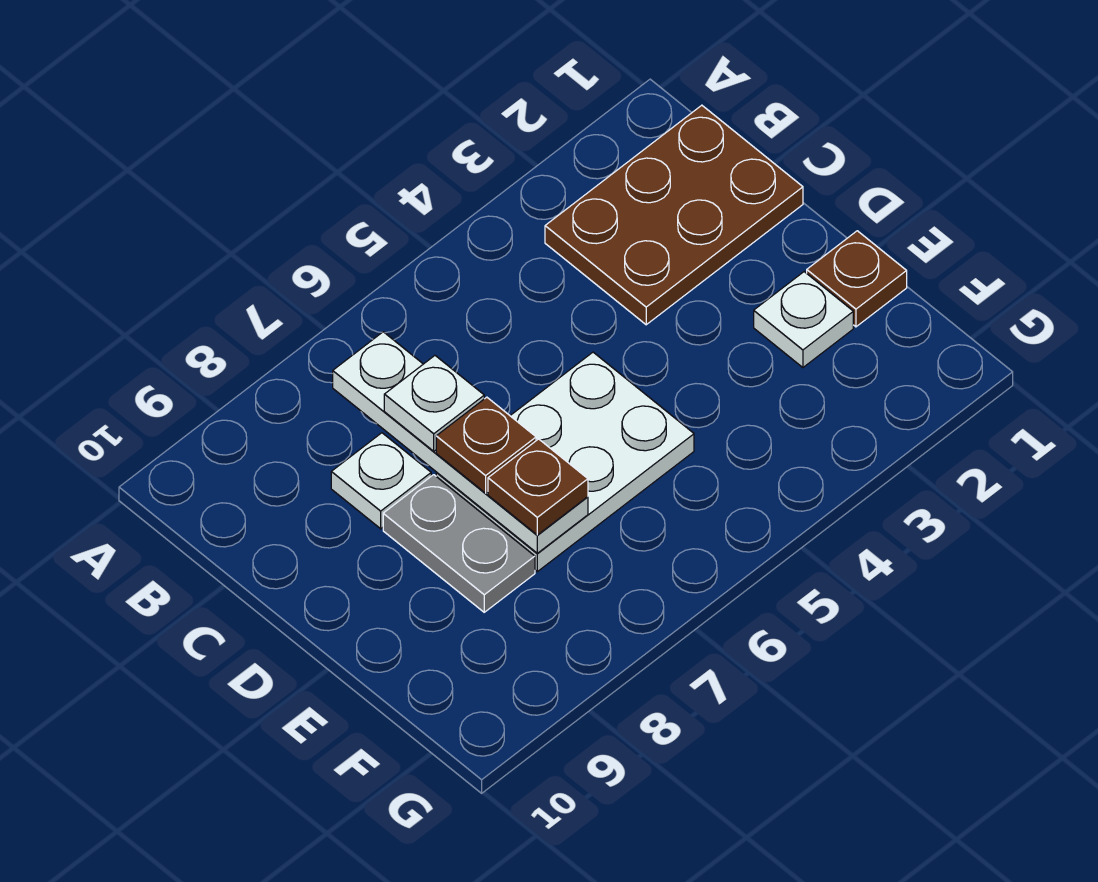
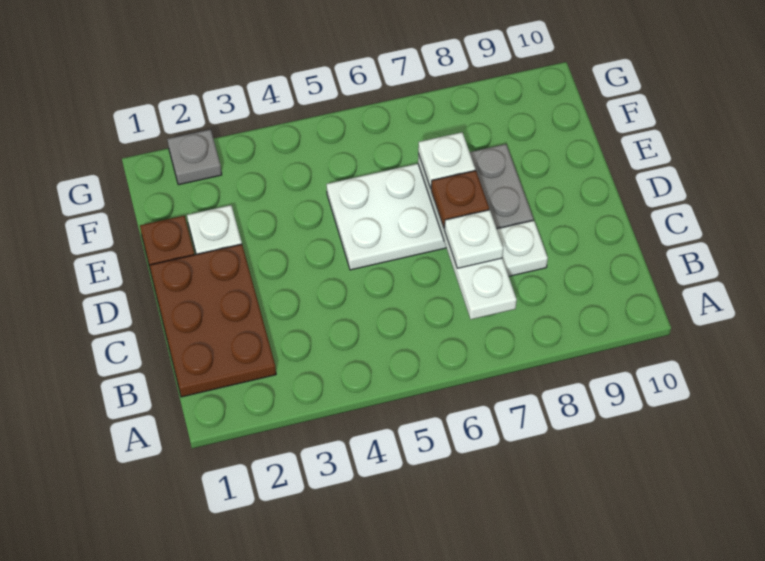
brown 2x3 plate [545,105,803,325] -> brown 2x3 plate turned to [149,244,276,397]
brown 1x1 plate [488,439,588,535] -> white 1x1 plate [418,132,475,189]
none -> grey 1x1 plate [167,129,222,185]

